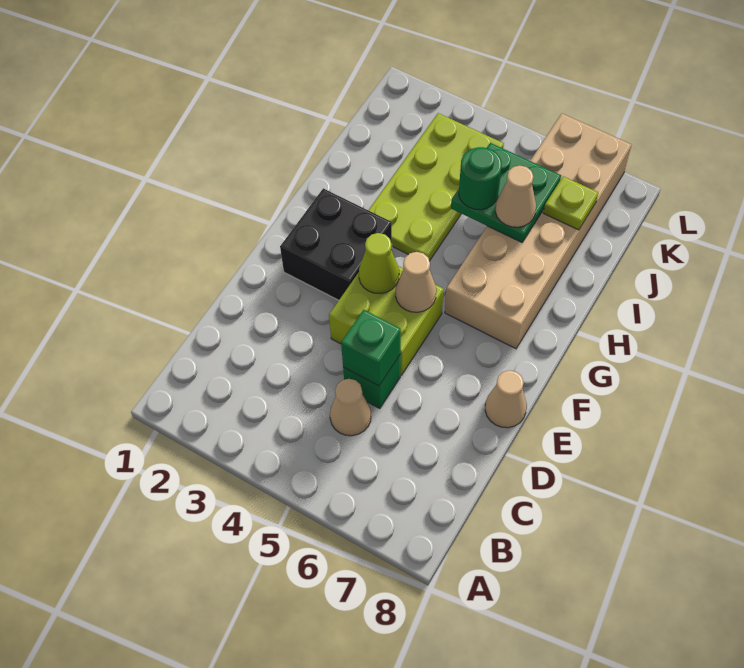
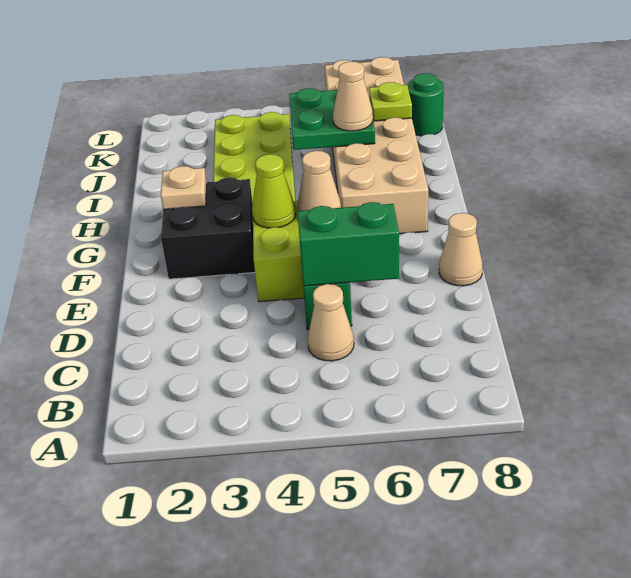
green 1x1 brick [341,310,401,386] -> green 1x2 brick [298,202,399,286]
none -> tan 1x1 plate [161,166,206,210]
green 1x1 round brick [459,147,502,210] -> green 1x1 round brick moved to [407,73,444,136]

